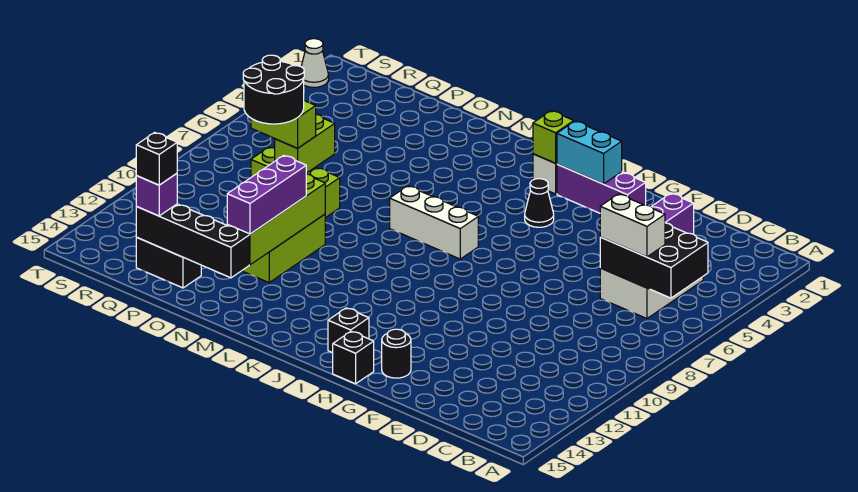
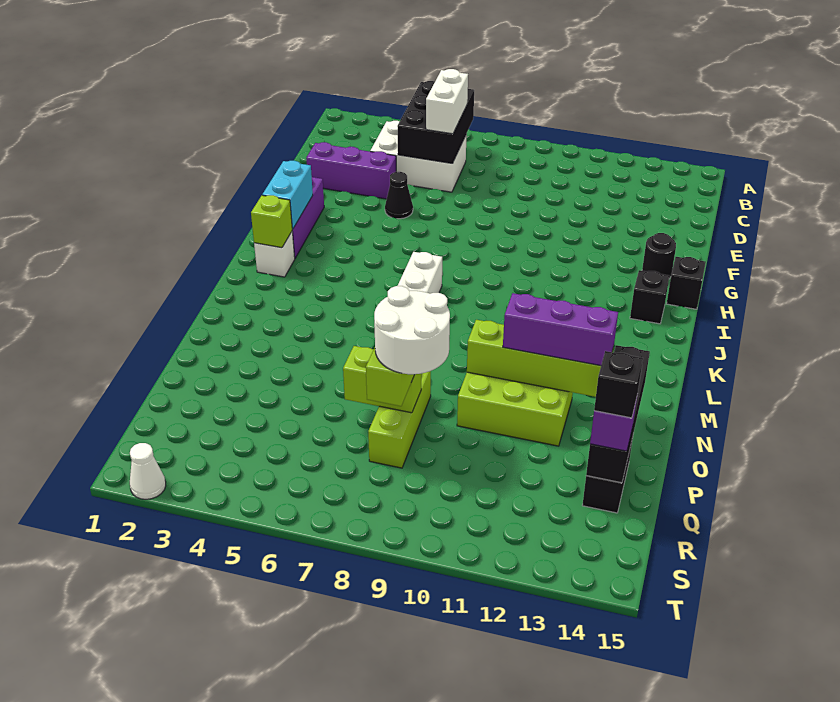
black 1x1 cone [525,179,554,227] -> black 1x1 cone moved to [385,172,413,219]
black 2x2 round brick [243,55,304,124] -> white 2x2 round brick [374,286,450,374]

